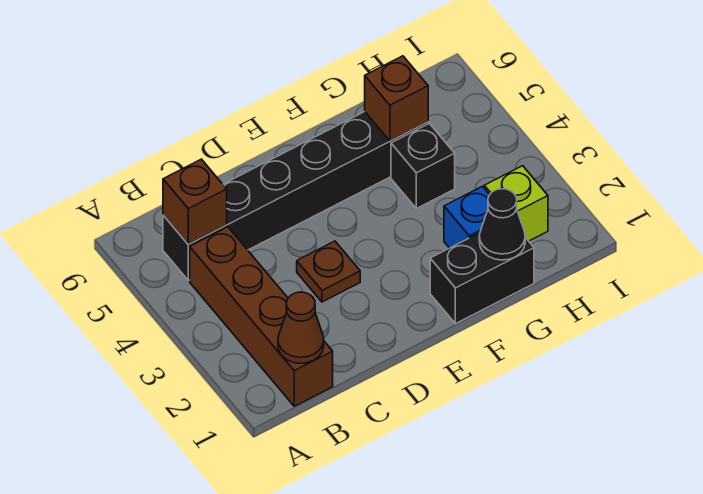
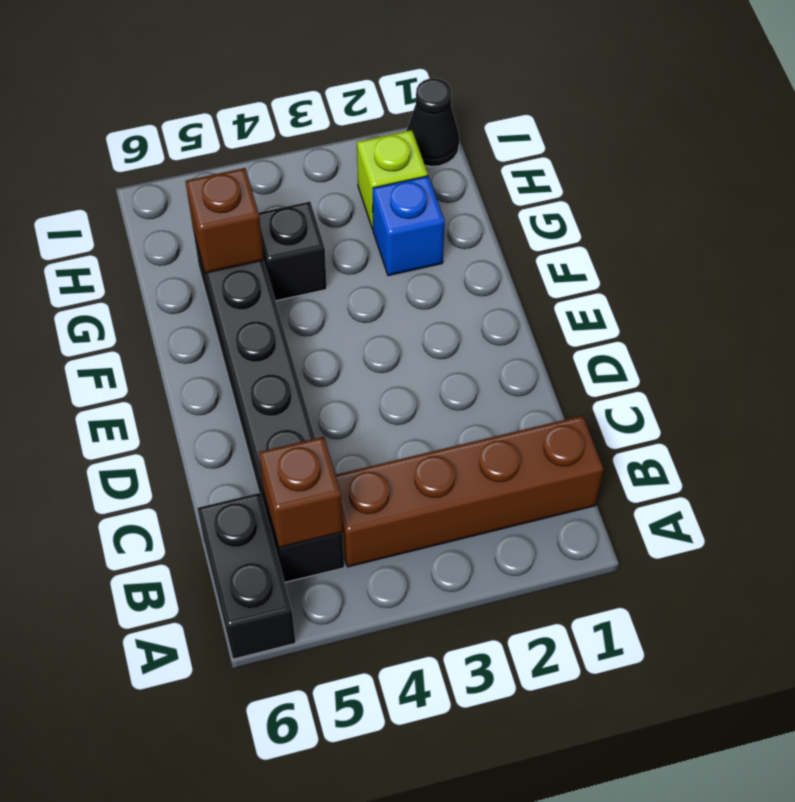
brown 1x1 cone [278,292,324,363] -> none
brown 1x1 plate [297,241,360,302] -> none
black 1x2 brick [430,233,534,324] -> black 1x2 brick moved to [197,493,296,659]
black 1x1 cone [479,189,525,260] -> black 1x1 cone moved to [406,78,460,167]

